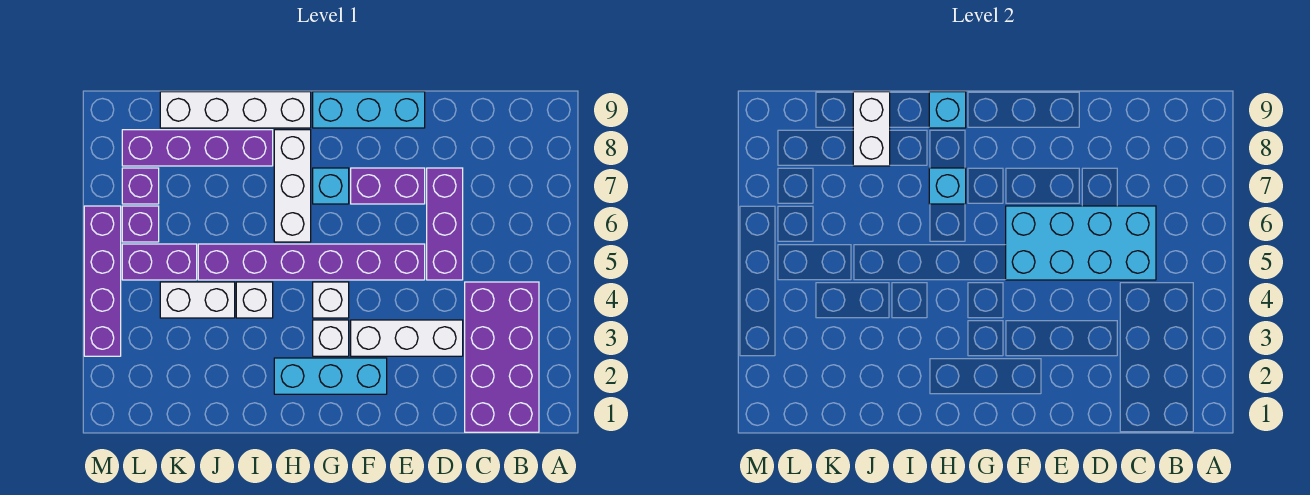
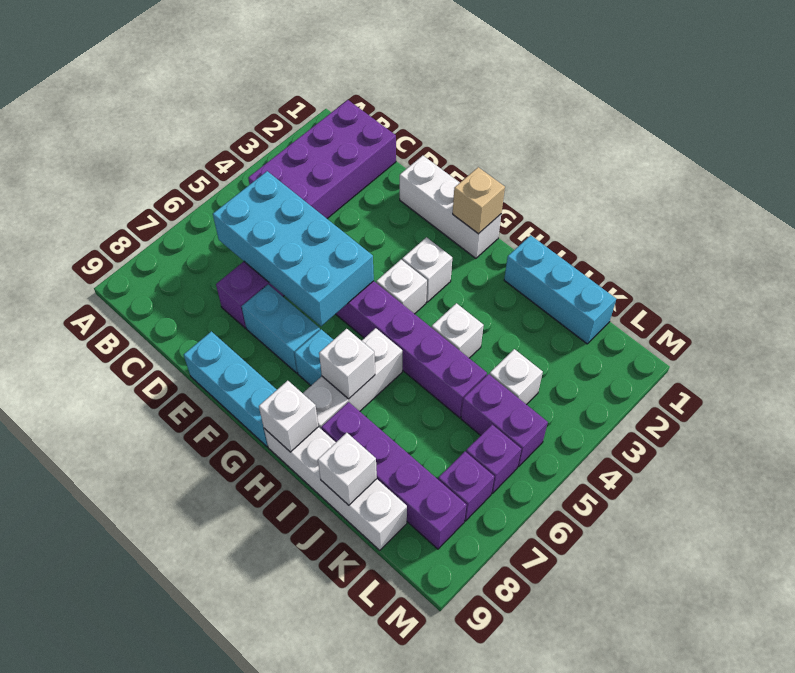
white 1x3 brick [351,320,463,356] -> white 1x3 brick moved to [400,156,501,258]
purple 1x2 brick [351,168,425,204] -> cyan 1x2 brick [242,285,320,373]
cyan 1x3 brick [274,358,387,394] -> cyan 1x3 brick moved to [504,235,616,344]
none -> tan 1x1 brick [453,167,505,234]
cyan 1x1 brick [929,168,966,204] -> white 1x1 brick [319,329,375,399]
cyan 1x1 brick [929,92,966,128] -> white 1x1 brick [259,381,318,452]
white 1x2 brick [160,282,235,318] -> white 1x1 brick [489,349,543,405]
white 1x2 brick [853,92,890,166] -> white 1x1 brick [318,433,377,505]
purple 1x4 brick [84,206,121,356] -> none

